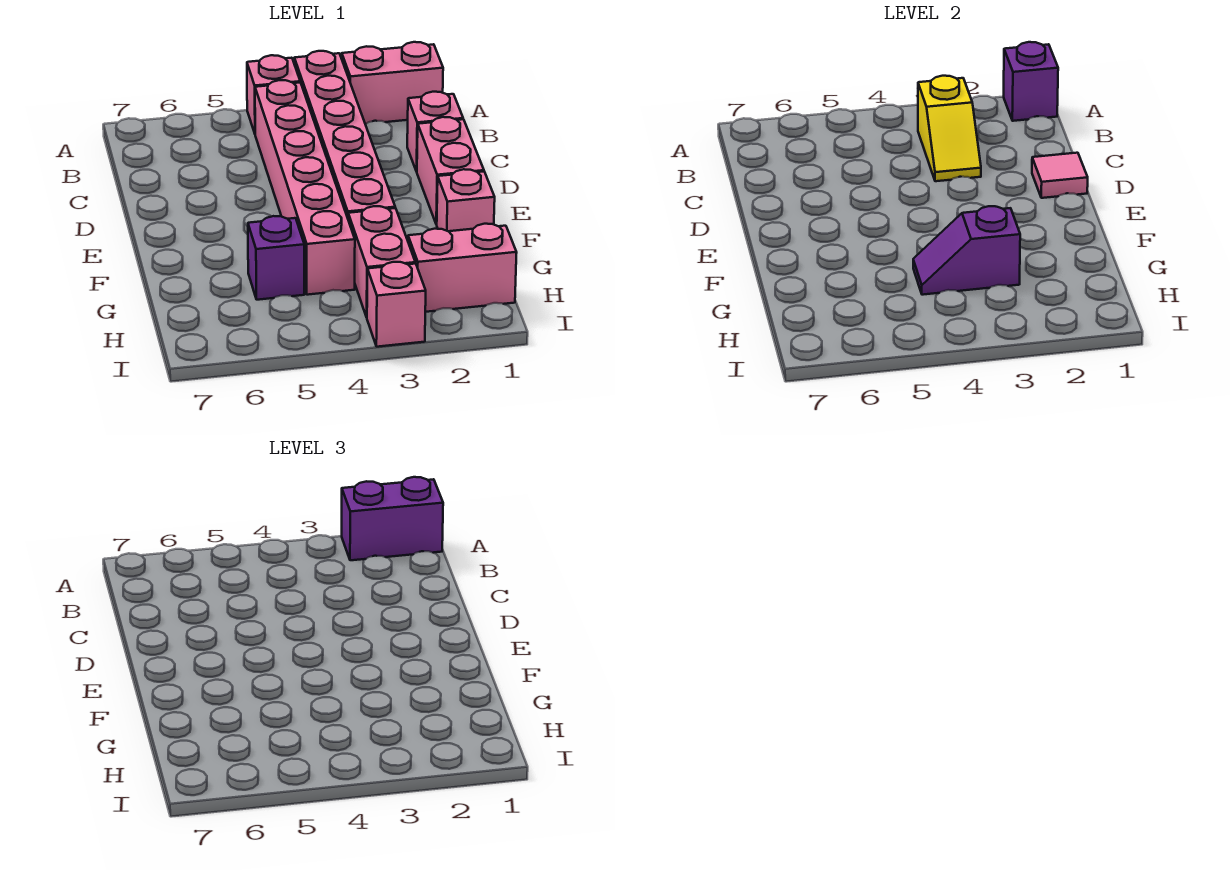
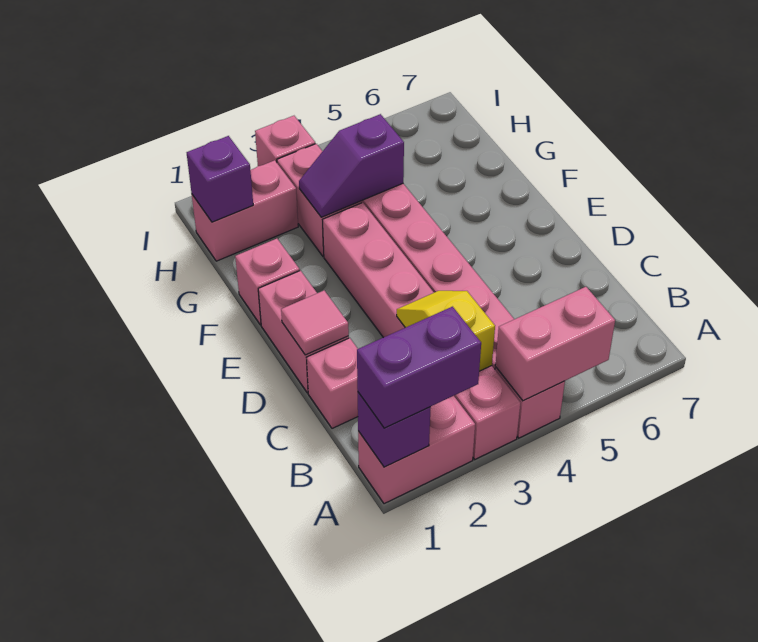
none -> pink 1x2 brick [495,287,615,401]
purple 1x2 slope [913,206,1020,295] -> purple 1x2 slope turned to [299,114,404,217]
purple 1x1 brick [248,216,304,300] -> purple 1x1 brick moved to [187,136,253,222]

